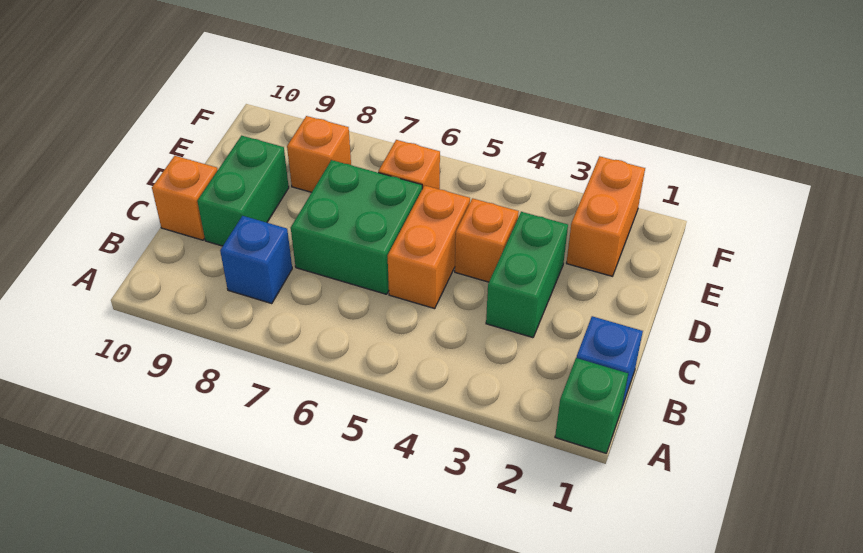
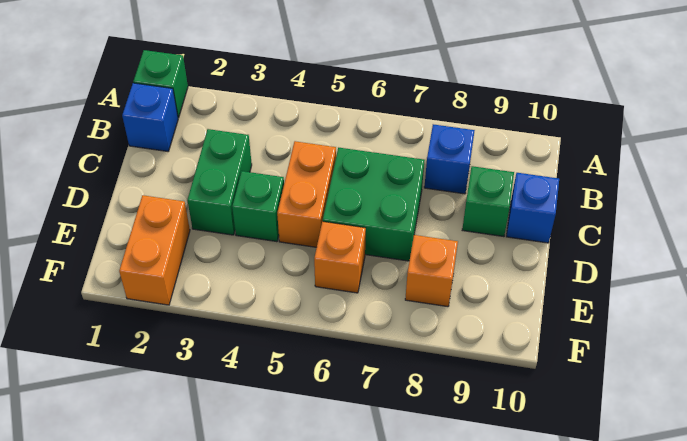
green 1x2 brick [197,136,289,246] -> green 1x1 brick [462,166,514,237]
orange 1x1 brick [152,156,218,240] -> blue 1x1 brick [506,173,559,243]
orange 1x1 brick [455,198,519,282] -> green 1x1 brick [232,171,284,242]

